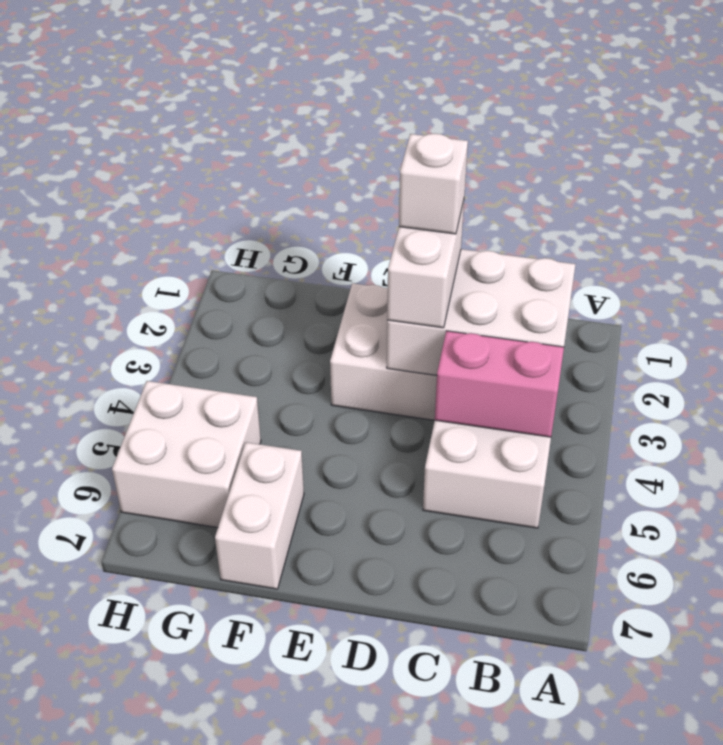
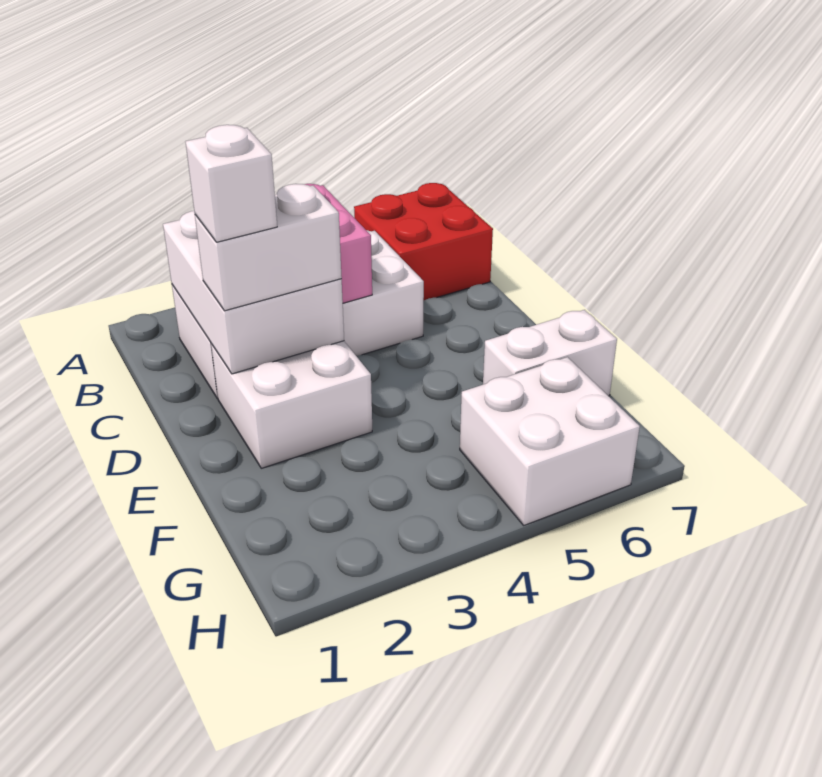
none -> red 2x2 brick [354,183,493,301]

